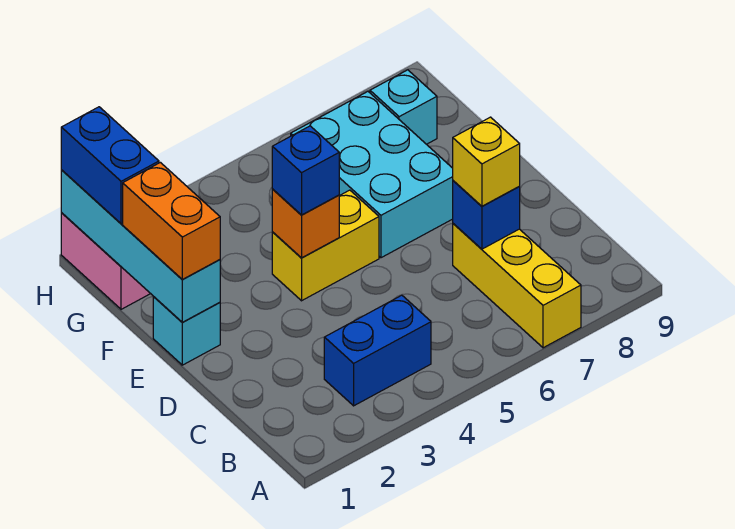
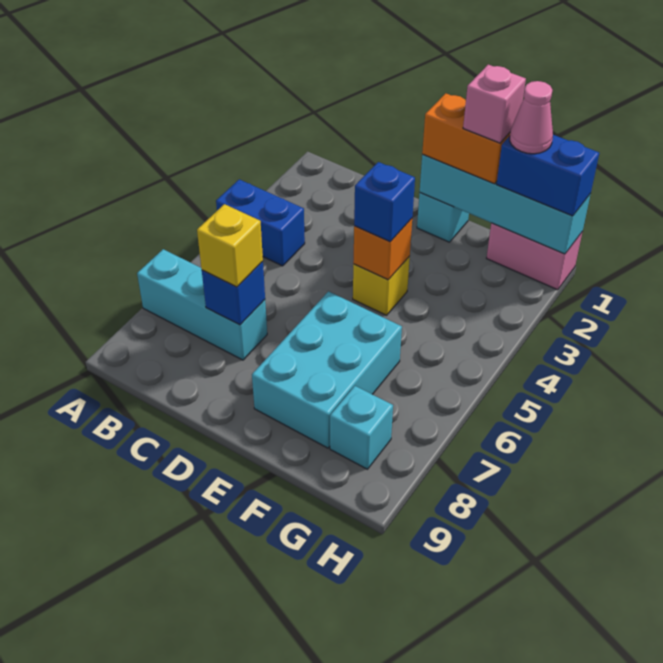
yellow 1x3 brick [453,224,581,348] -> cyan 1x3 brick [137,249,267,360]
blue 1x2 brick [324,295,431,406] -> blue 1x2 brick turned to [216,179,305,266]
yellow 1x2 brick [272,190,379,301] -> yellow 1x1 brick [353,256,410,315]
cyan 2x3 brick [291,92,453,258] -> cyan 2x3 brick turned to [252,291,402,448]
none -> pink 1x1 brick [463,65,526,143]
none -> pink 1x1 cone [510,81,553,154]

